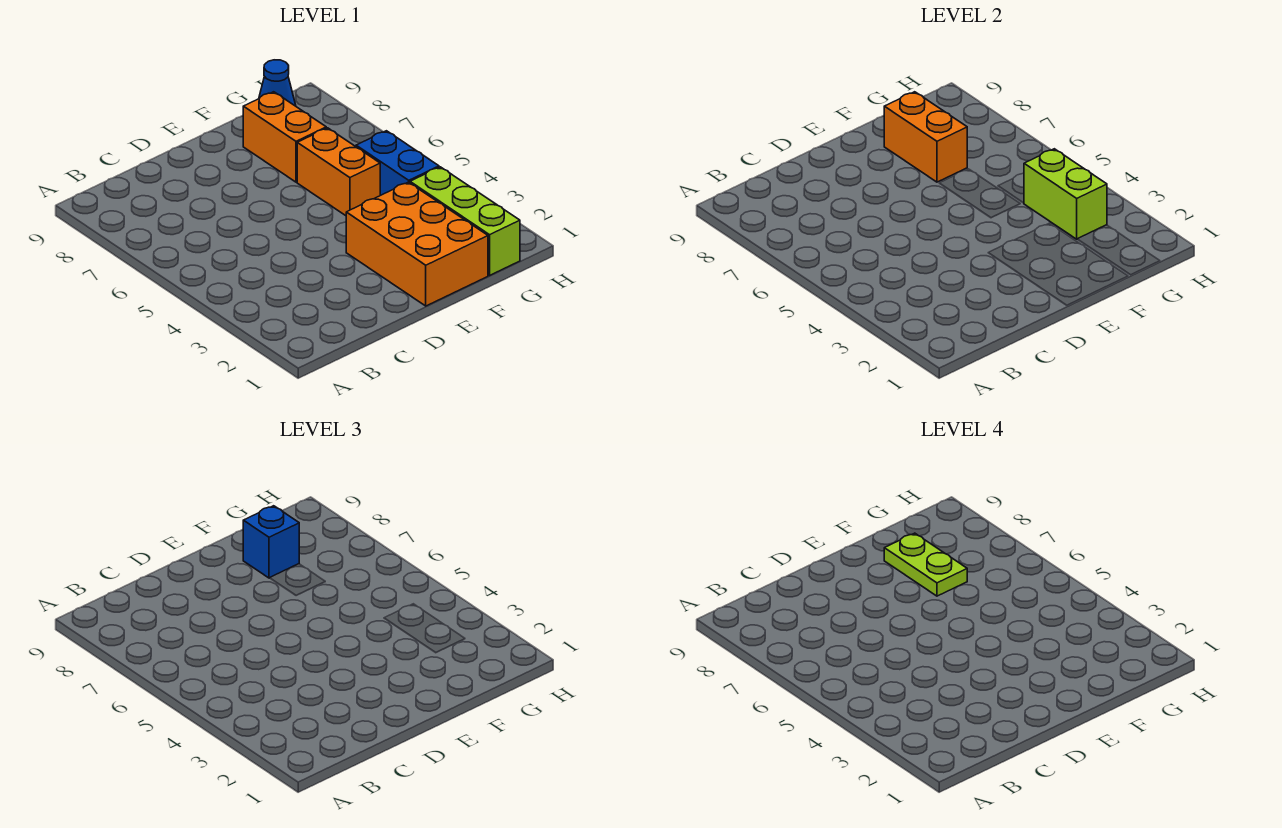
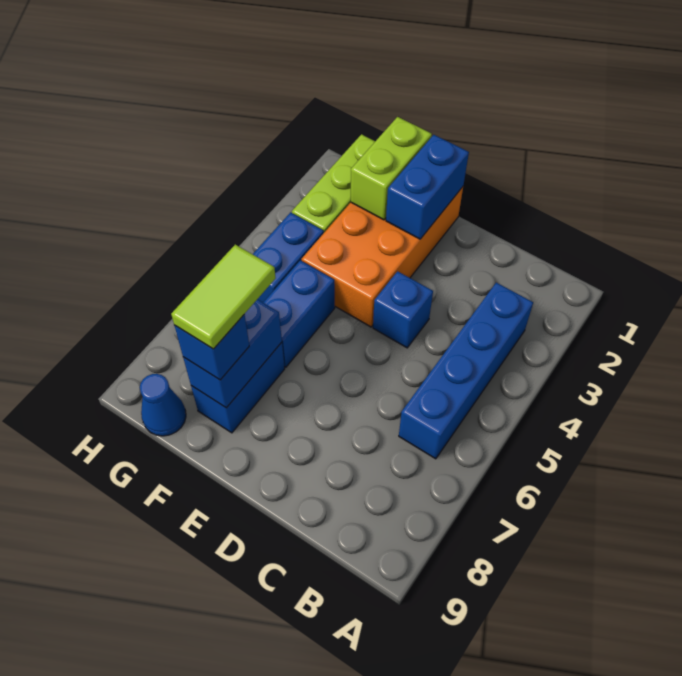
none -> blue 1x4 brick [399,283,533,459]
none -> blue 1x1 brick [373,271,433,348]
orange 2x3 brick [346,182,488,306] -> orange 2x4 brick [301,187,463,327]
none -> blue 1x2 brick [386,135,469,239]
orange 1x2 brick [297,128,380,216] -> blue 1x2 brick [263,260,335,367]
orange 1x2 brick [243,92,326,182] -> blue 1x2 brick [191,342,285,433]
orange 1x2 brick [884,92,967,182] -> blue 1x2 brick [183,299,282,408]
lime 1x2 plate [884,533,967,596] -> lime 1x2 tile [171,245,276,349]
lime 1x2 brick [1024,149,1107,239] -> lime 1x2 brick moved to [351,117,432,220]

